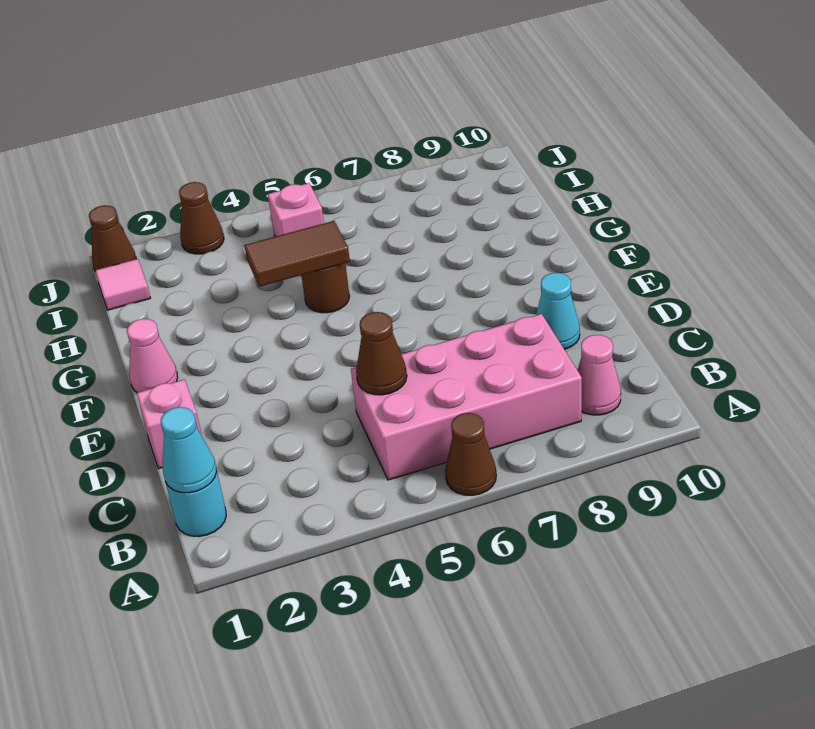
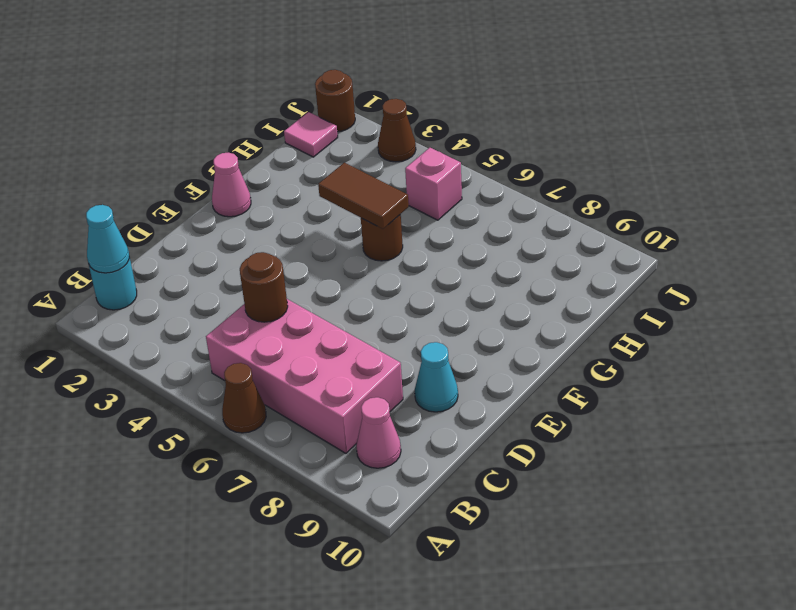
brown 1x1 cone [356,312,407,395] -> brown 1x1 round brick [240,252,288,322]
pink 1x1 brick [137,379,202,469] -> none
brown 1x1 cone [89,205,136,270] -> brown 1x1 round brick [315,70,355,132]

